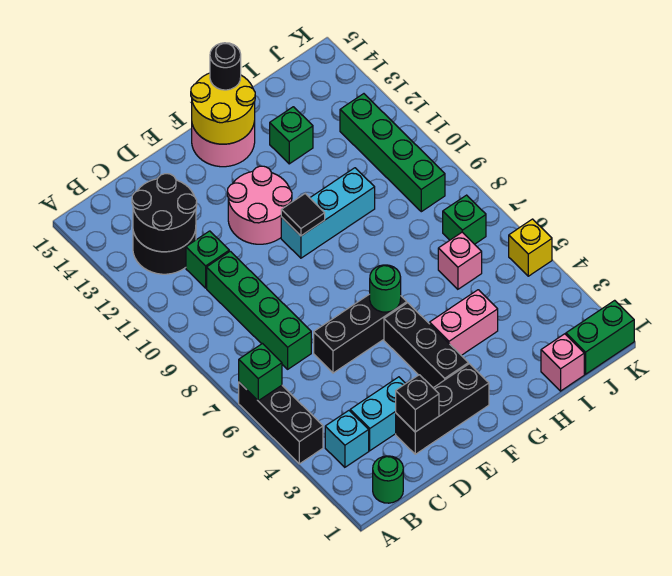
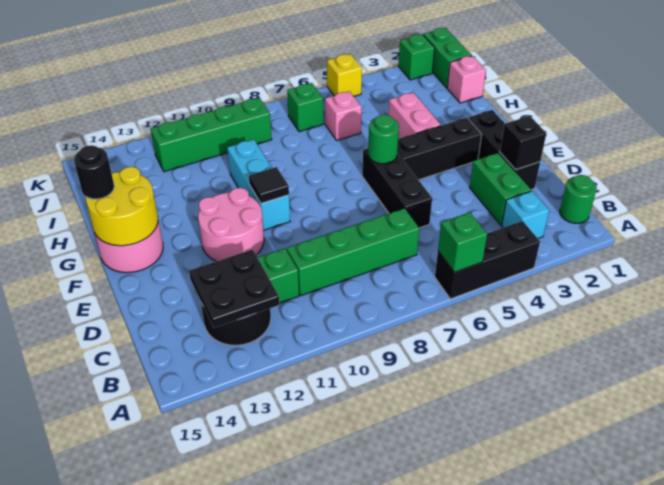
black 2x2 round brick [132,174,197,252] -> black 2x2 plate [189,249,280,328]
cyan 1x2 brick [350,377,406,451] -> green 1x2 brick [470,153,531,225]
green 1x1 brick [270,107,313,164] -> green 1x1 brick moved to [398,34,435,80]

